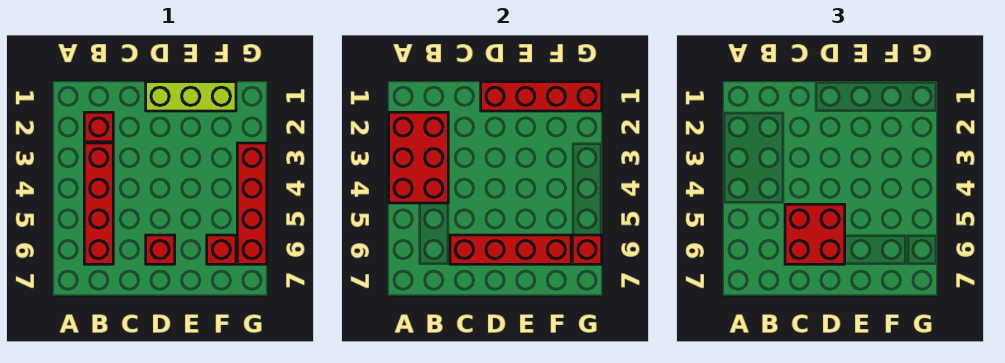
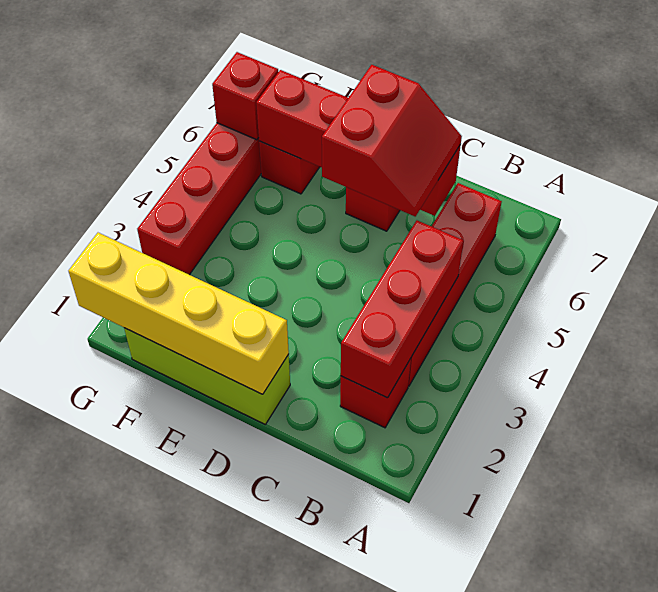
red 2x3 brick [389,112,448,203] -> red 1x3 brick [341,220,464,398]
red 2x2 brick [785,204,845,264] -> red 2x2 slope [322,65,462,217]
red 1x4 brick [481,82,602,111] -> yellow 1x4 brick [68,233,289,394]

